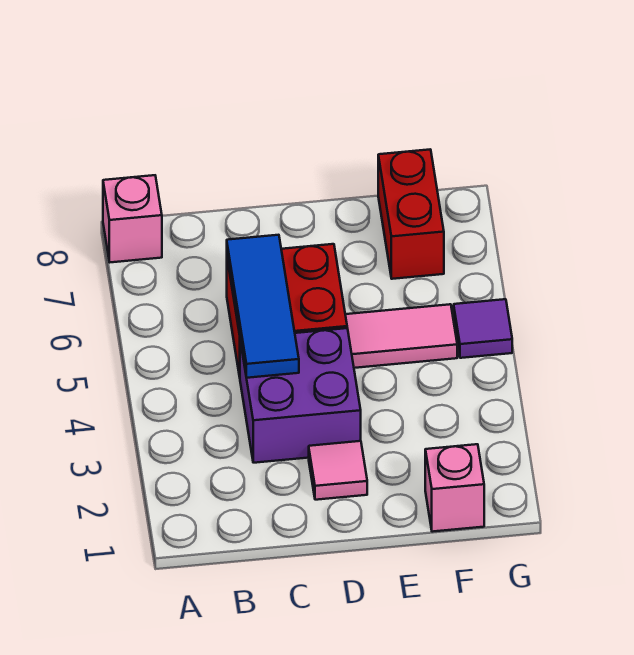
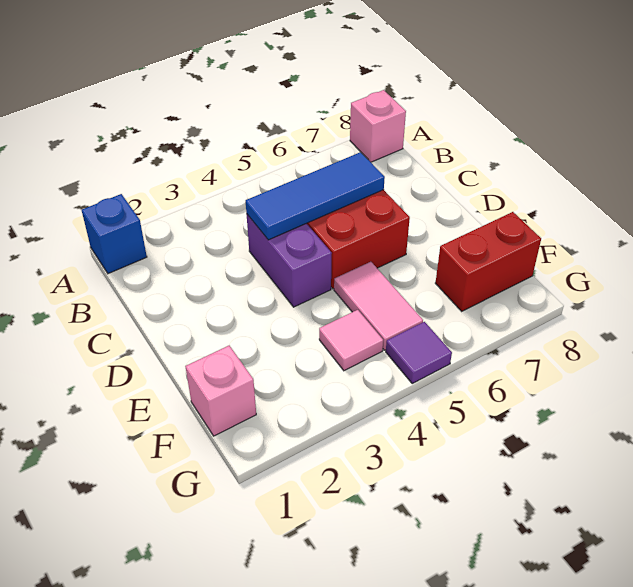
none -> blue 1x1 brick [82,194,147,274]
purple 2x2 brick [240,328,361,463] -> purple 1x2 brick [247,215,332,307]
pink 1x1 tile [309,441,367,500] -> pink 1x1 tile moved to [319,310,383,371]

